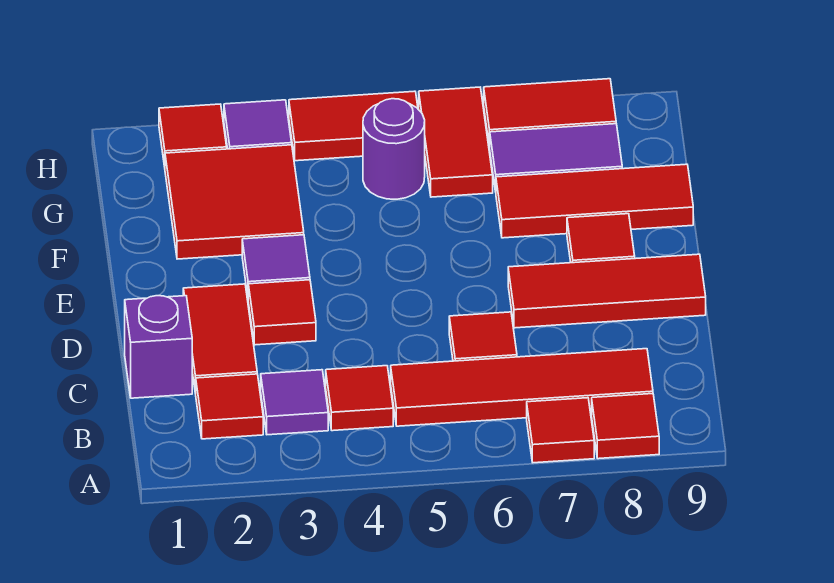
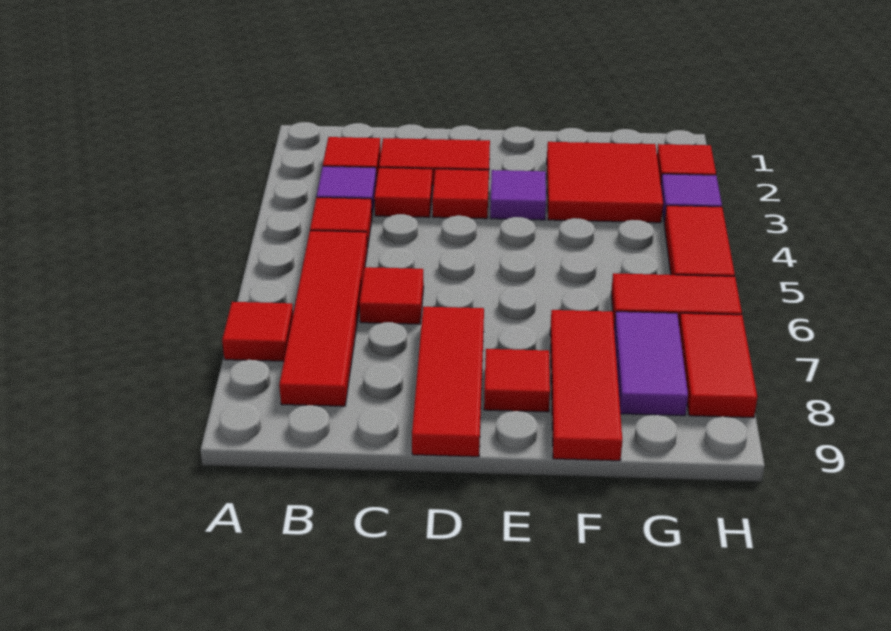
red 1x1 tile [592,394,659,459] -> red 1x1 tile moved to [374,168,432,217]
purple 1x1 brick [125,296,192,398] -> none
purple 1x1 round brick [363,99,425,199] -> none

